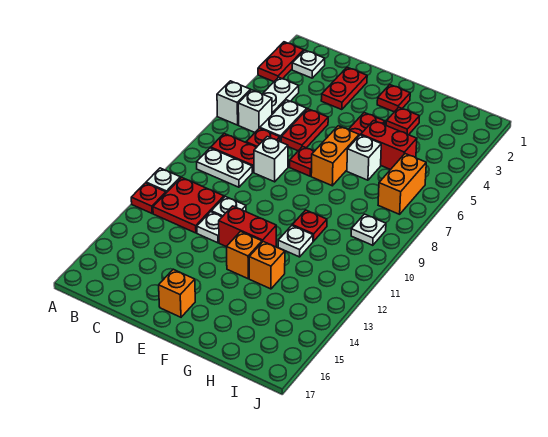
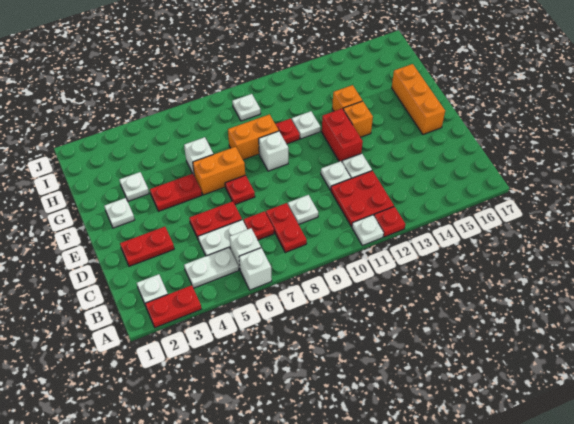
white 1x2 plate [197,148,252,187] -> white 1x1 plate [288,195,318,224]
white 1x1 brick [254,137,288,182] -> white 1x1 brick moved to [259,131,288,171]
orange 1x1 brick [159,269,195,317] -> orange 1x3 brick [392,64,445,134]
red 1x1 plate [377,85,410,112] -> white 1x1 plate [104,198,135,228]
red 1x1 plate [386,107,419,135] -> white 1x1 plate [120,172,149,201]
red 1x2 brick [361,121,417,170] -> none
orange 1x2 brick [378,154,426,214] -> orange 1x2 brick moved to [228,114,279,160]

